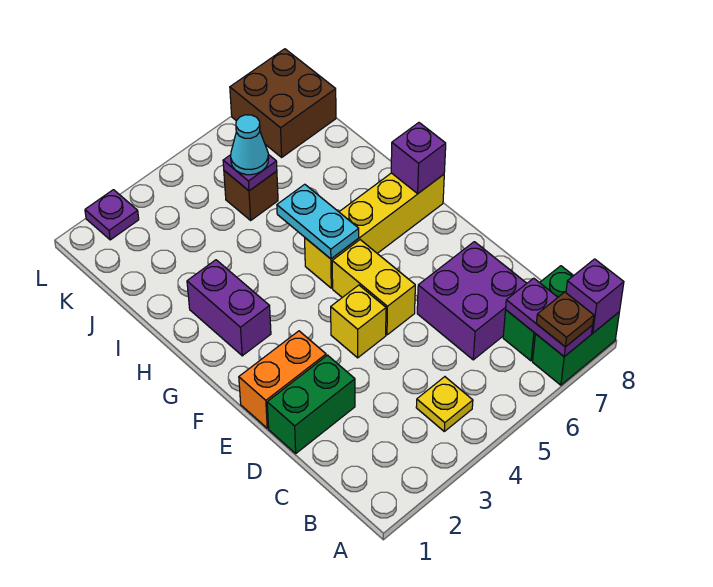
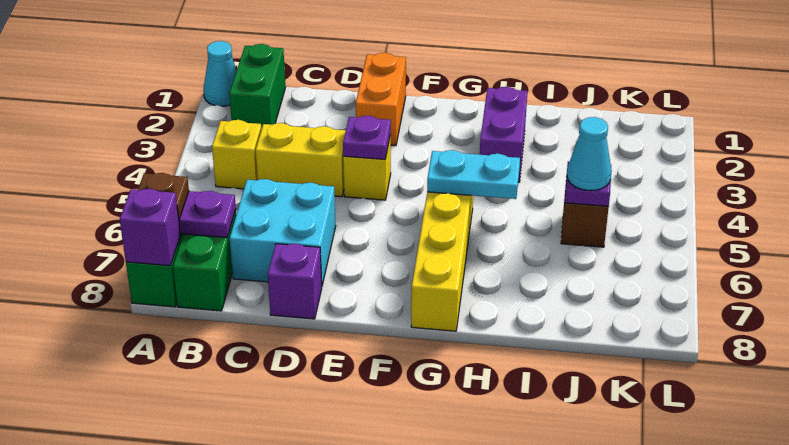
none -> cyan 1x1 cone [203,41,237,106]
yellow 1x1 plate [416,377,473,431] -> yellow 1x1 brick [212,120,261,189]
purple 2x2 brick [417,242,527,360] -> cyan 2x2 brick [230,179,336,285]
green 1x2 brick [267,355,355,453] -> green 1x2 brick moved to [229,44,286,129]
yellow 1x2 brick [332,240,415,335] -> yellow 1x2 brick moved to [256,123,346,197]
purple 1x2 brick [187,260,271,356] -> purple 1x2 brick turned to [480,87,527,182]
purple 1x1 brick [391,123,446,193] -> purple 1x1 brick moved to [268,244,322,319]
brown 2x2 brick [230,49,336,157] -> none
purple 1x1 plate [85,190,139,240] -> purple 1x1 plate moved to [343,116,391,159]

